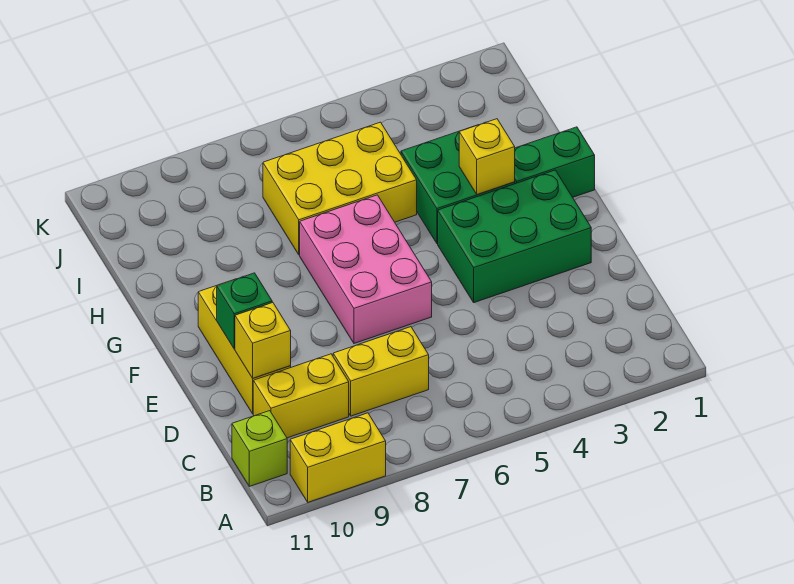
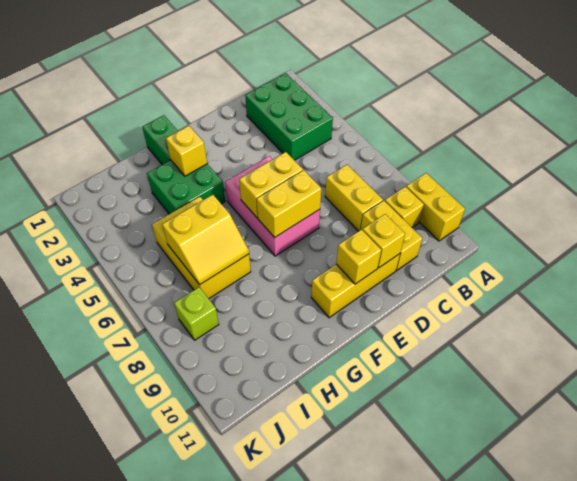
none -> yellow 1x1 brick [385,187,424,227]
lime 1x1 brick [232,411,287,487] -> lime 1x1 brick moved to [174,287,219,340]
green 2x3 brick [438,170,591,303] -> green 2x3 brick moved to [245,73,333,160]
pink 2x3 brick [300,195,432,343] -> pink 2x3 brick turned to [225,156,320,256]
none -> yellow 1x2 brick [239,152,303,218]
none -> yellow 1x2 brick [257,170,321,238]
green 1x1 brick [217,273,272,349] -> yellow 1x1 brick [336,230,381,284]
none -> yellow 2x2 slope [162,195,249,285]

